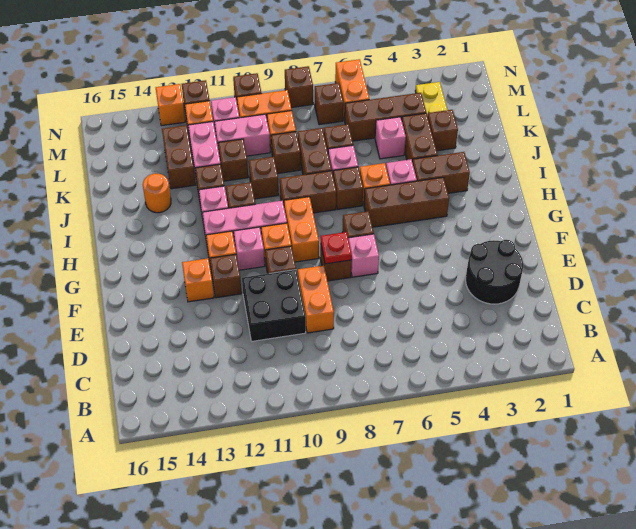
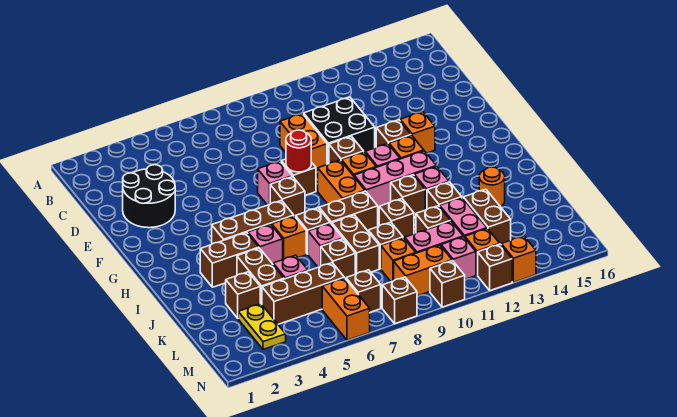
red 1x1 plate [321,232,352,264] -> red 1x1 round brick [286,130,311,172]

